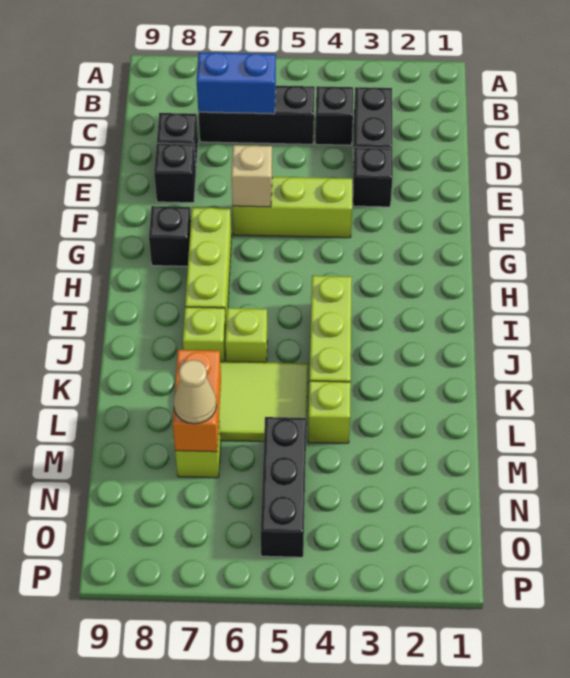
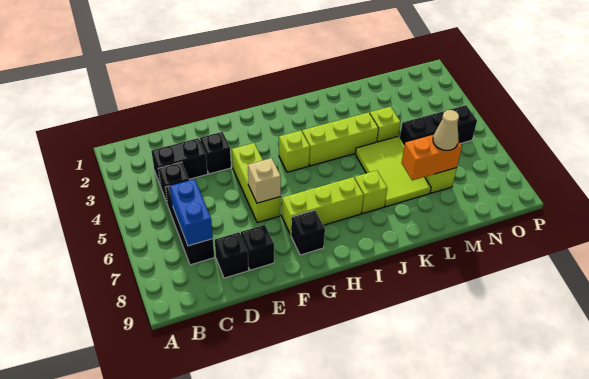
lime 1x1 brick [225,308,267,363] -> lime 1x1 brick moved to [279,130,310,172]

